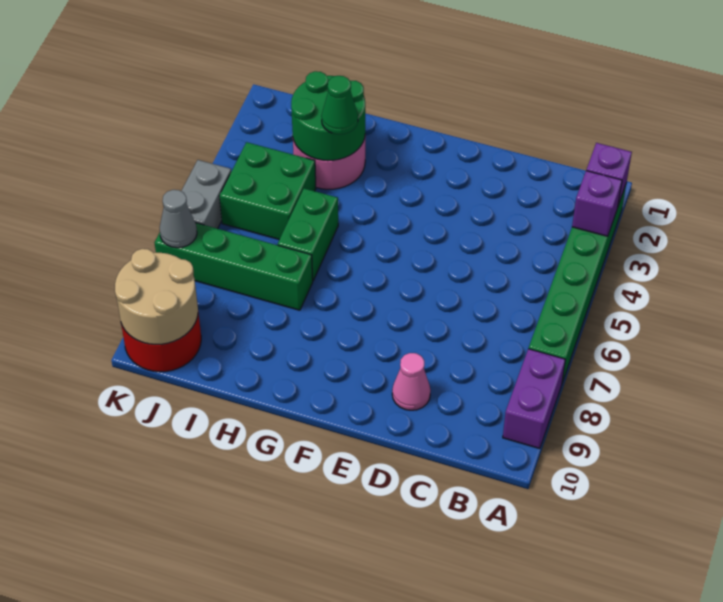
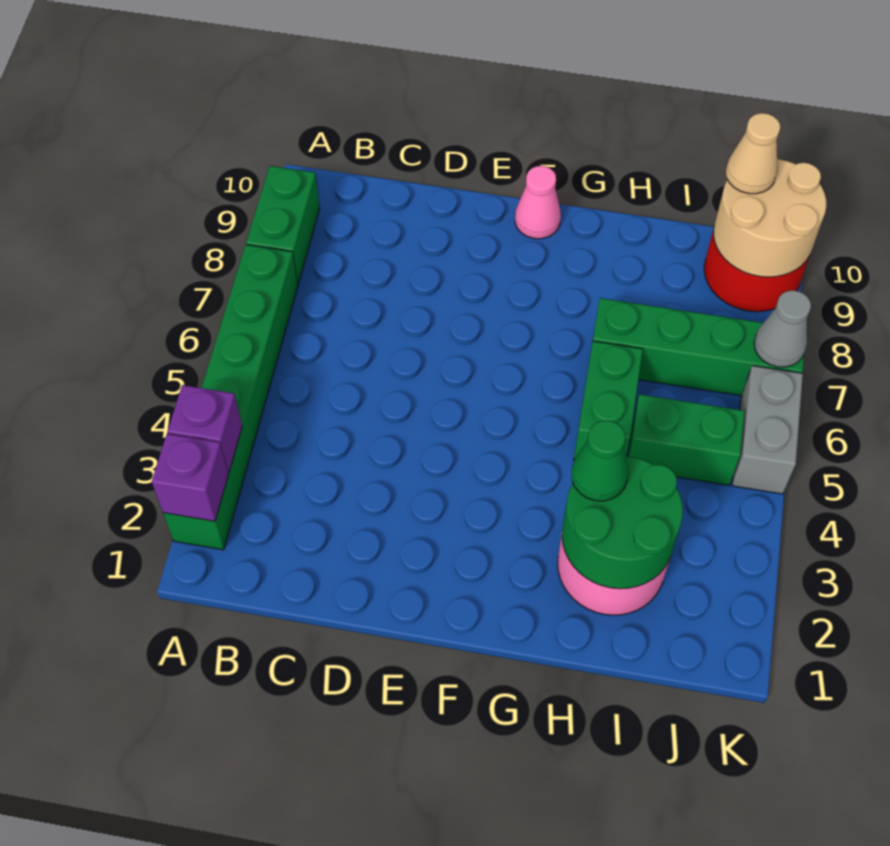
purple 1x2 brick [503,349,565,449] -> green 1x2 brick [246,166,320,284]
pink 1x1 cone [392,353,431,410] -> pink 1x1 cone moved to [515,166,561,239]
green 2x2 brick [220,142,316,239] -> green 1x2 brick [628,394,745,485]
none -> tan 1x1 cone [726,113,780,194]

